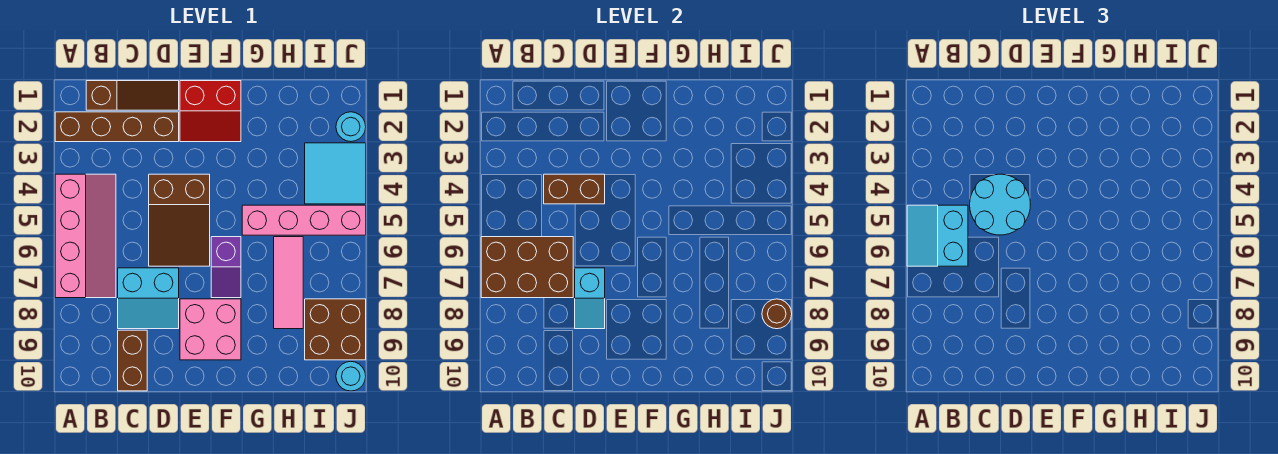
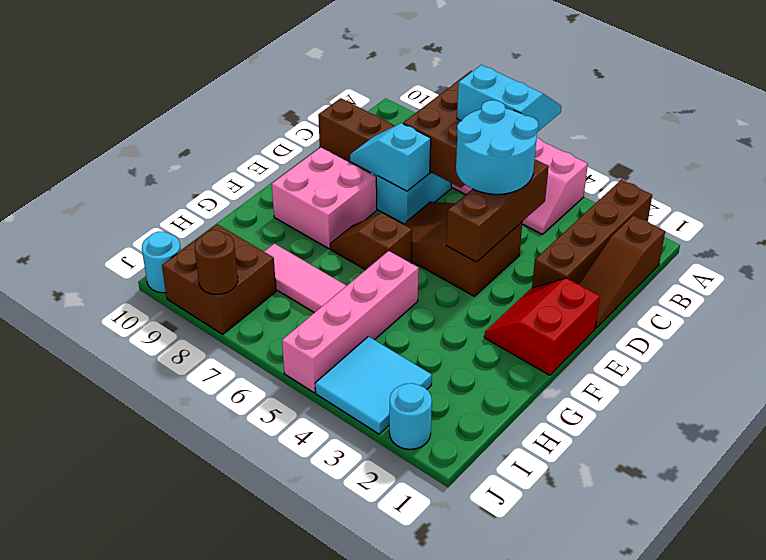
brown 1x2 brick [544,174,605,204] -> brown 1x3 brick [446,159,549,262]
purple 1x2 slope [211,237,241,298] -> brown 1x2 slope [330,213,412,270]

